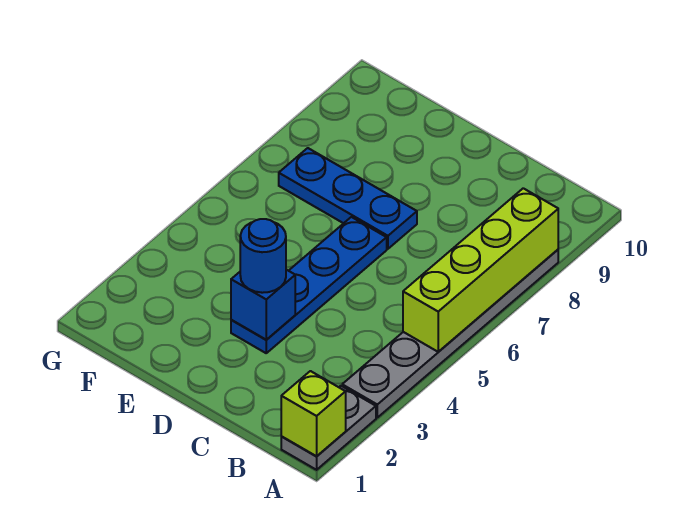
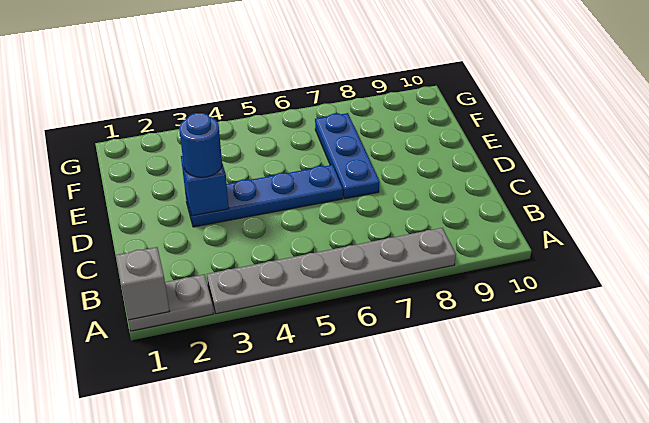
lime 1x1 brick [281,371,346,456] -> grey 1x1 brick [116,247,169,320]
lime 1x4 brick [403,188,558,352] -> none

